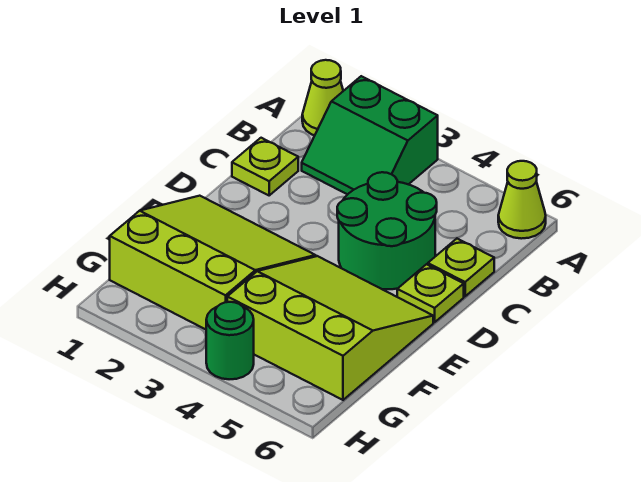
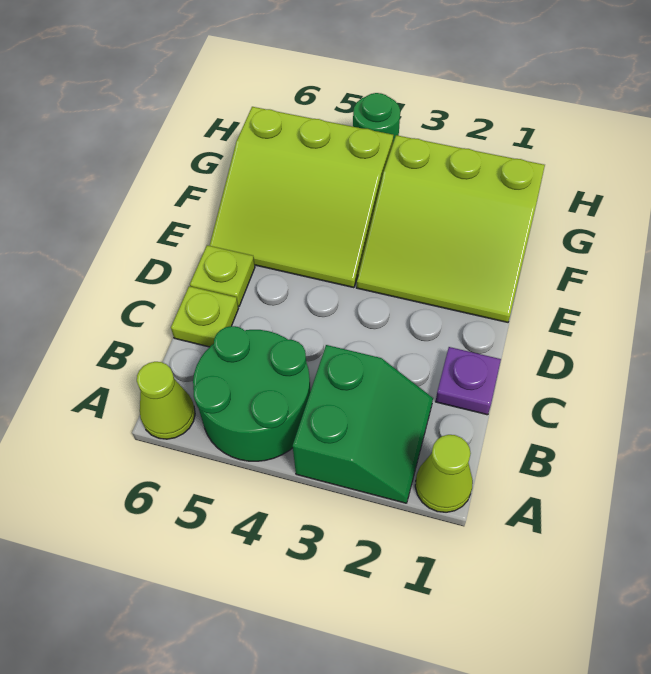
green 2x2 slope [302,76,438,195] -> green 2x2 slope turned to [293,345,433,503]
lime 1x1 plate [232,138,298,195] -> purple 1x1 plate [436,347,501,415]
green 2x2 round brick [337,172,437,289] -> green 2x2 round brick moved to [193,326,310,461]

